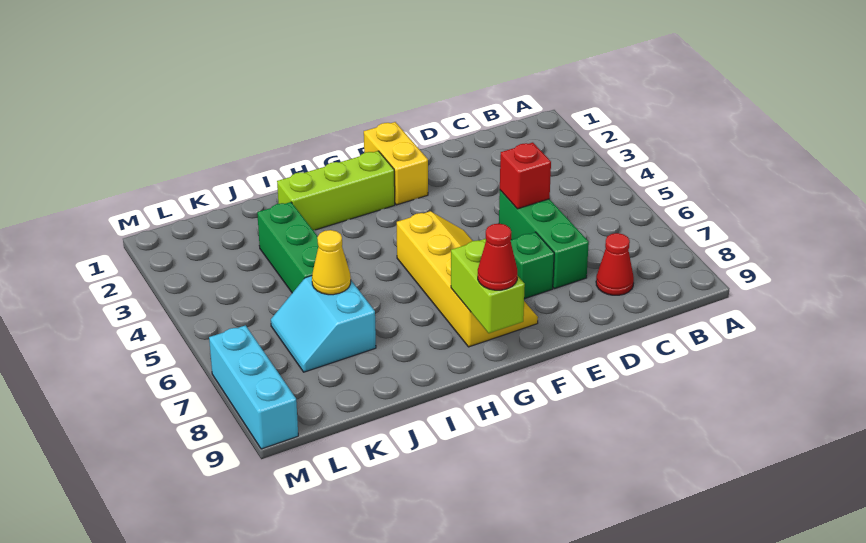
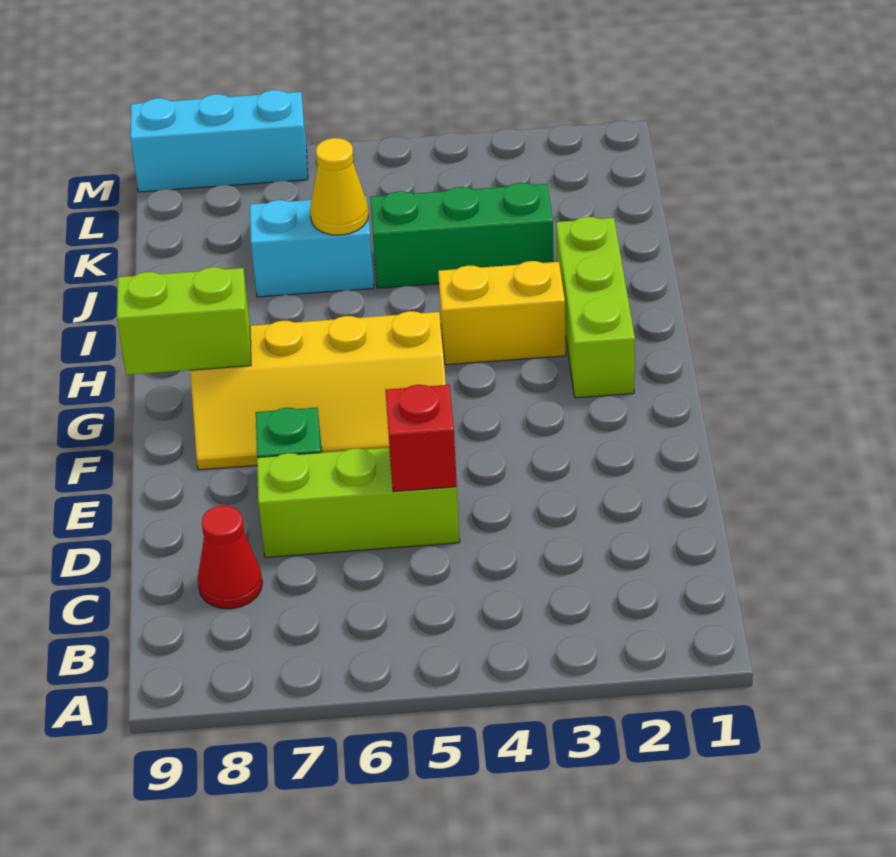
green 1x3 brick [499,190,589,289] -> lime 1x3 brick [257,448,460,557]
yellow 1x2 brick [364,122,428,205] -> yellow 1x2 brick moved to [438,261,566,365]
red 1x1 cone [478,224,517,290] -> none

